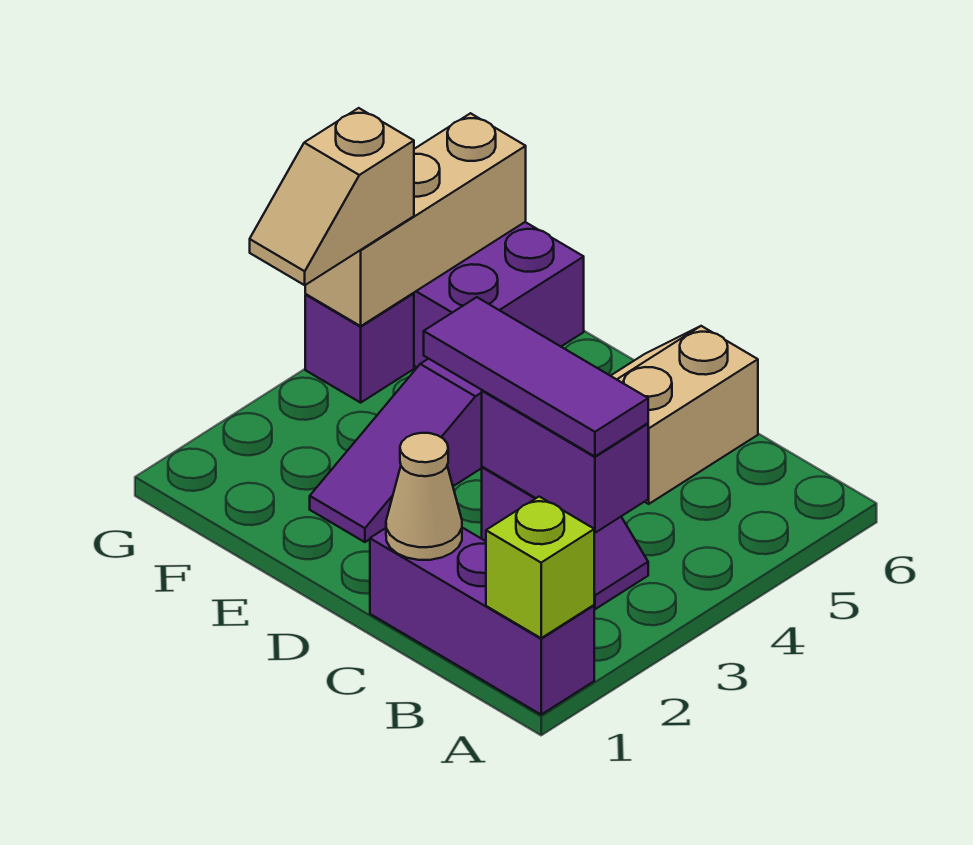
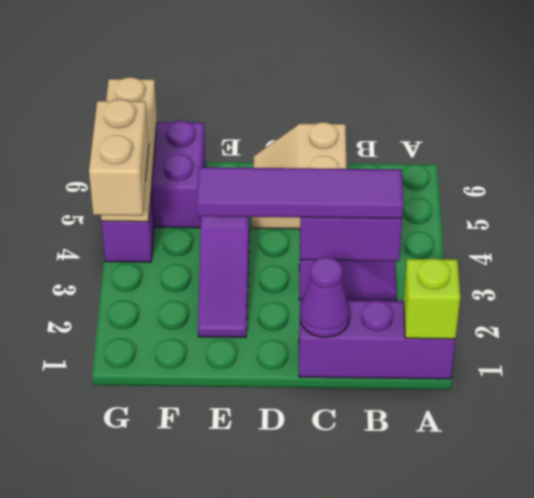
purple 1x3 tile [424,297,648,456] -> purple 1x4 tile [196,167,404,219]
tan 1x1 cone [386,433,462,560] -> purple 1x1 cone [300,257,350,337]
tan 1x2 slope [250,108,414,285] -> tan 1x2 brick [89,99,149,216]

